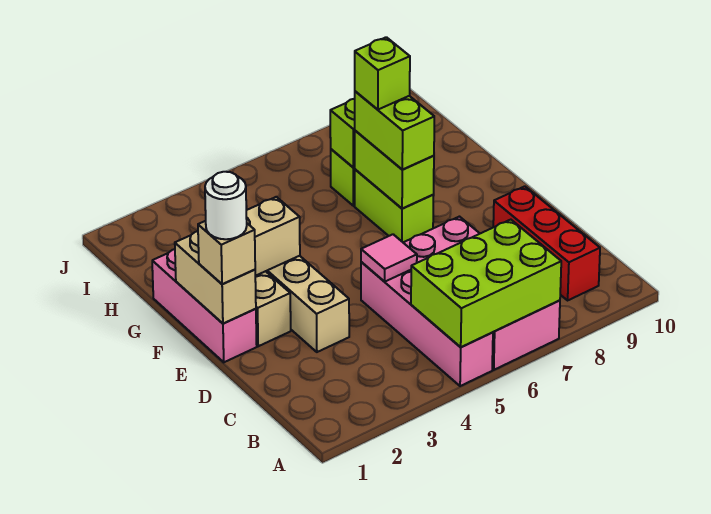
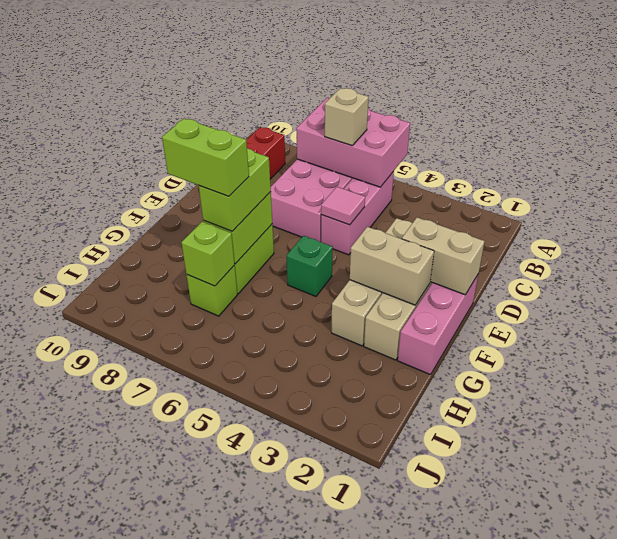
pink 1x4 brick [361,262,493,386] -> pink 1x3 brick [321,172,394,255]
lime 2x3 brick [411,220,561,347] -> pink 2x3 brick [296,98,410,187]
tan 1x2 brick [175,231,256,323] -> tan 1x2 brick turned to [402,217,485,295]
tan 1x1 brick [198,221,255,284] -> tan 1x1 brick moved to [325,88,368,146]
white 1x1 round brick [205,172,247,239] -> none
none -> green 1x1 brick [286,236,333,296]
lime 1x1 brick [355,37,410,110] -> lime 1x2 brick [162,119,249,196]

